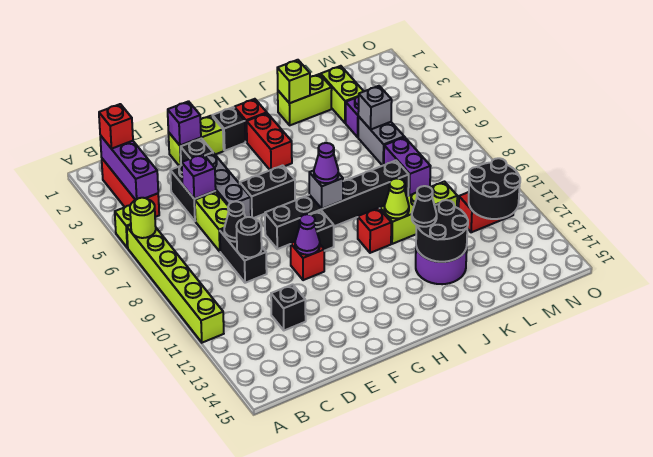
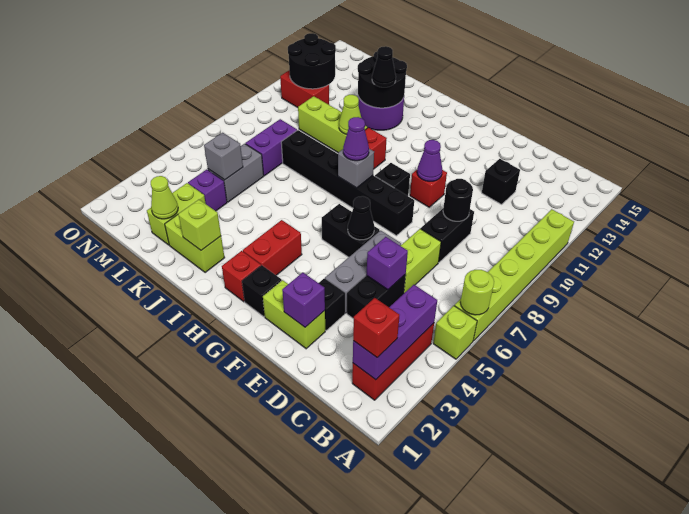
black 1x1 cone [224,201,245,242] -> black 1x1 cone moved to [348,196,374,240]
none -> lime 1x1 cone [151,176,178,219]

